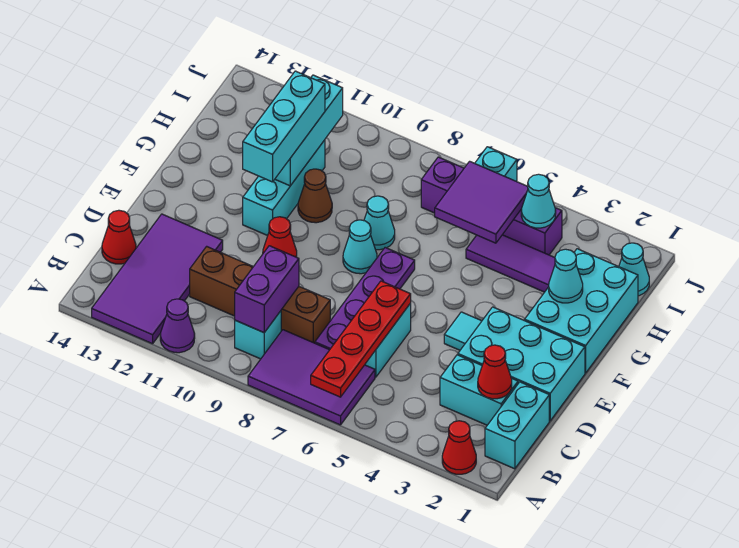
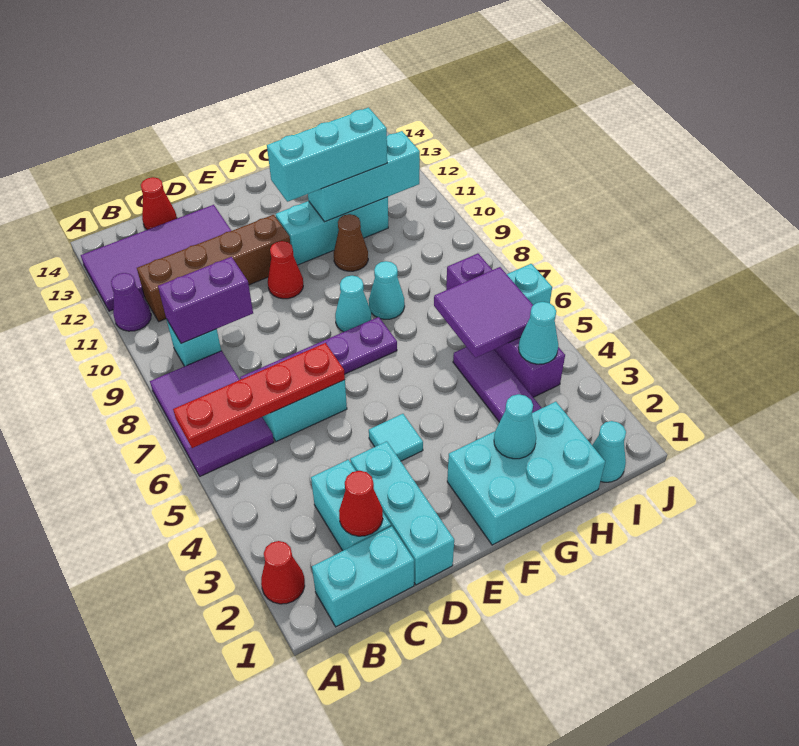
brown 1x4 brick [190,246,330,343] -> brown 1x4 brick turned to [137,215,290,321]
cyan 2x3 brick [458,307,585,421] -> cyan 1x3 brick [350,441,454,585]

